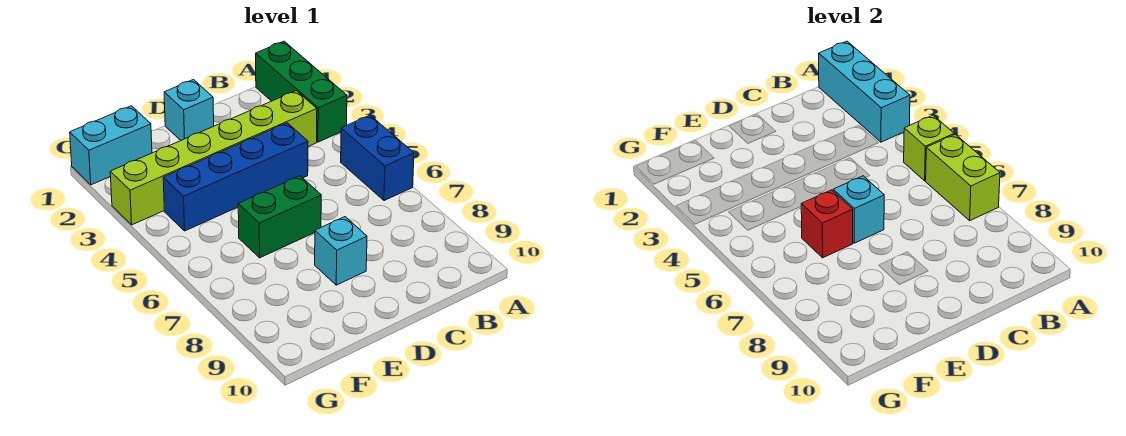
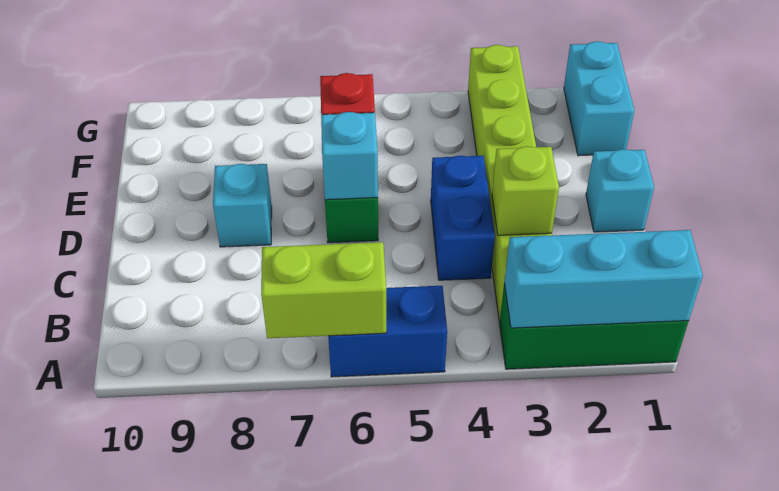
lime 1x1 brick [904,115,954,181] -> lime 1x1 brick moved to [492,146,559,235]
blue 1x4 brick [163,123,308,231] -> blue 1x2 brick [431,156,495,280]

